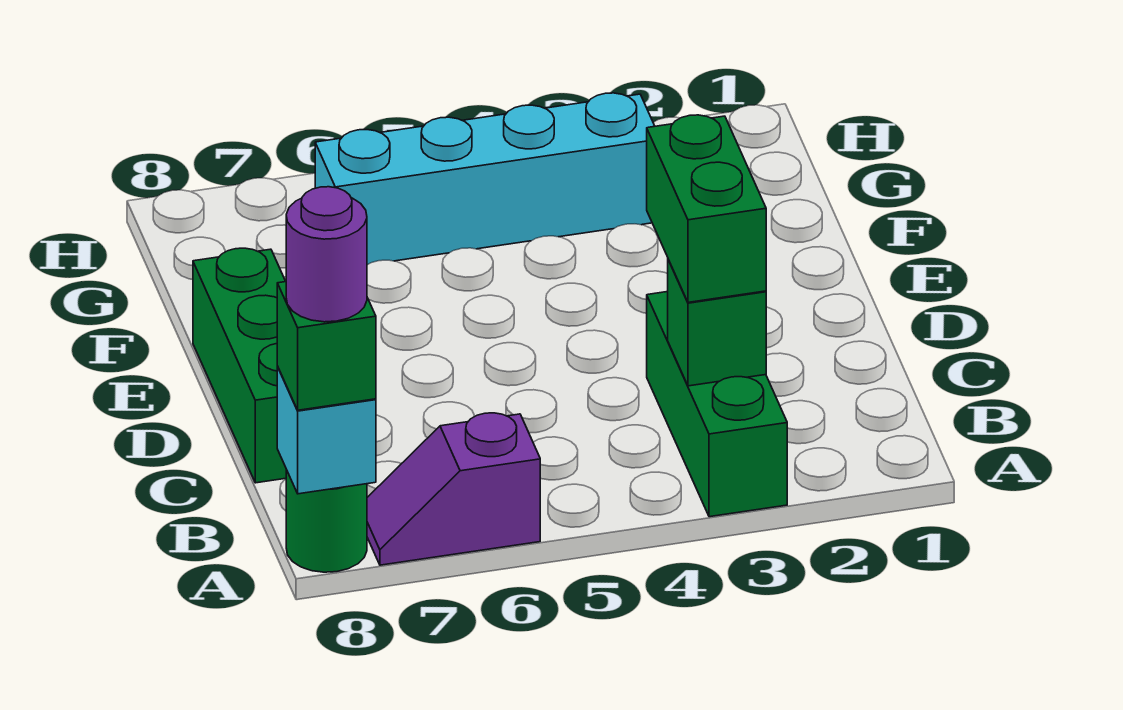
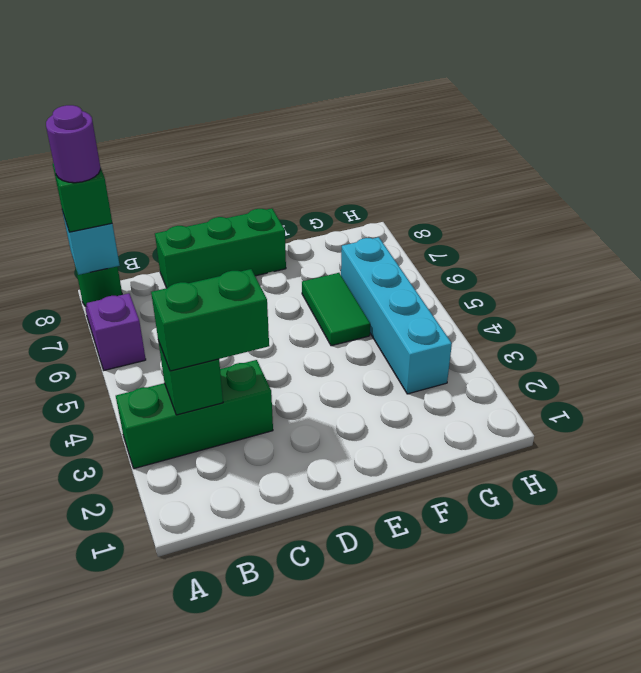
none -> green 1x2 tile [302,273,370,346]

